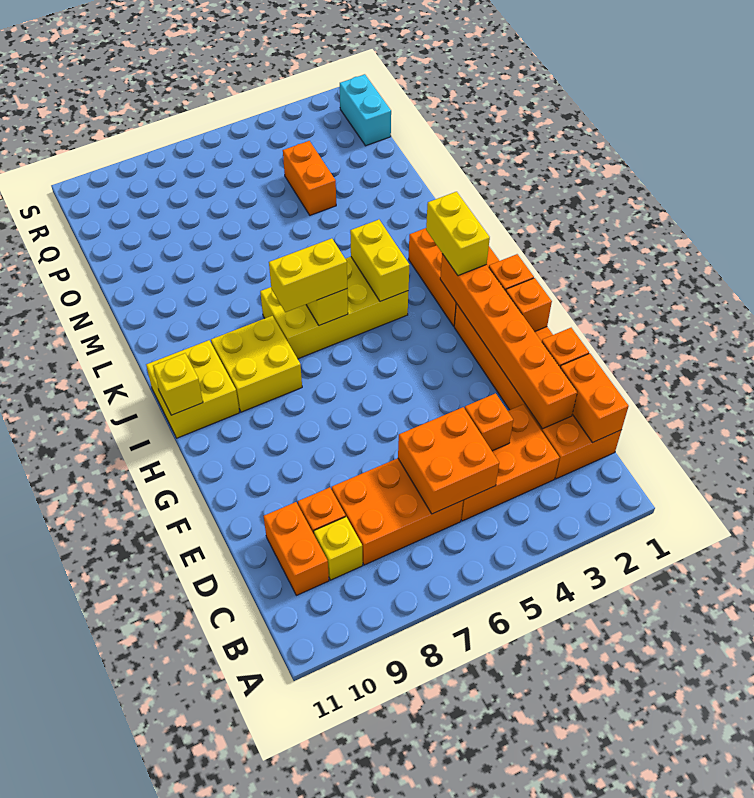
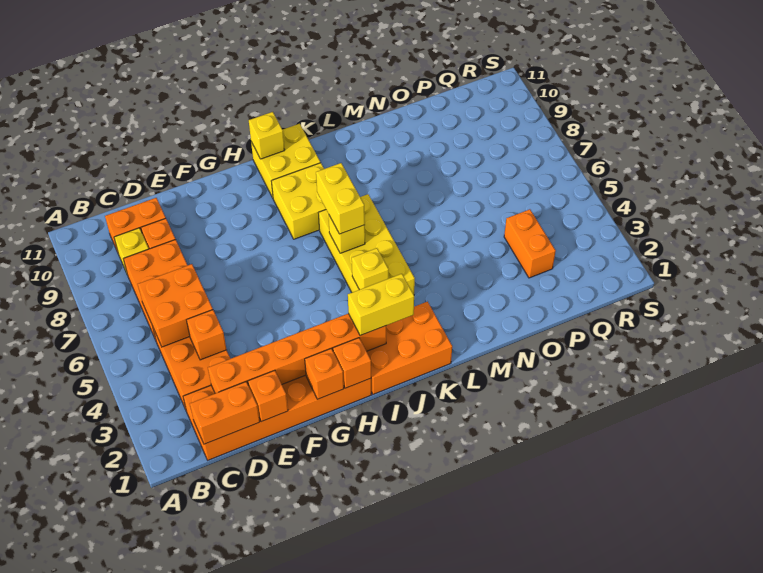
yellow 1x2 brick [350,220,409,302] -> yellow 1x1 brick [352,248,389,290]
orange 1x2 brick [283,141,336,215] -> orange 1x2 brick turned to [504,209,556,278]
cyan 1x2 brick [340,74,391,146] -> none

